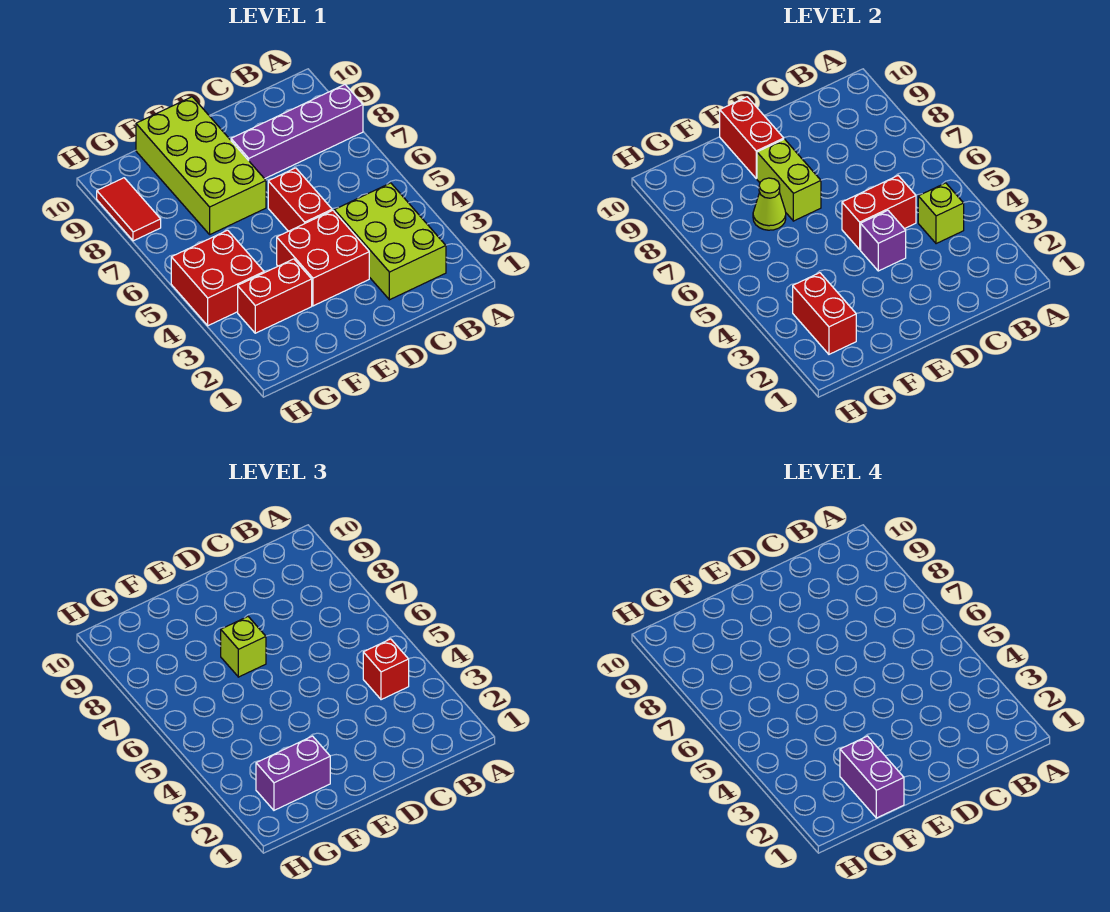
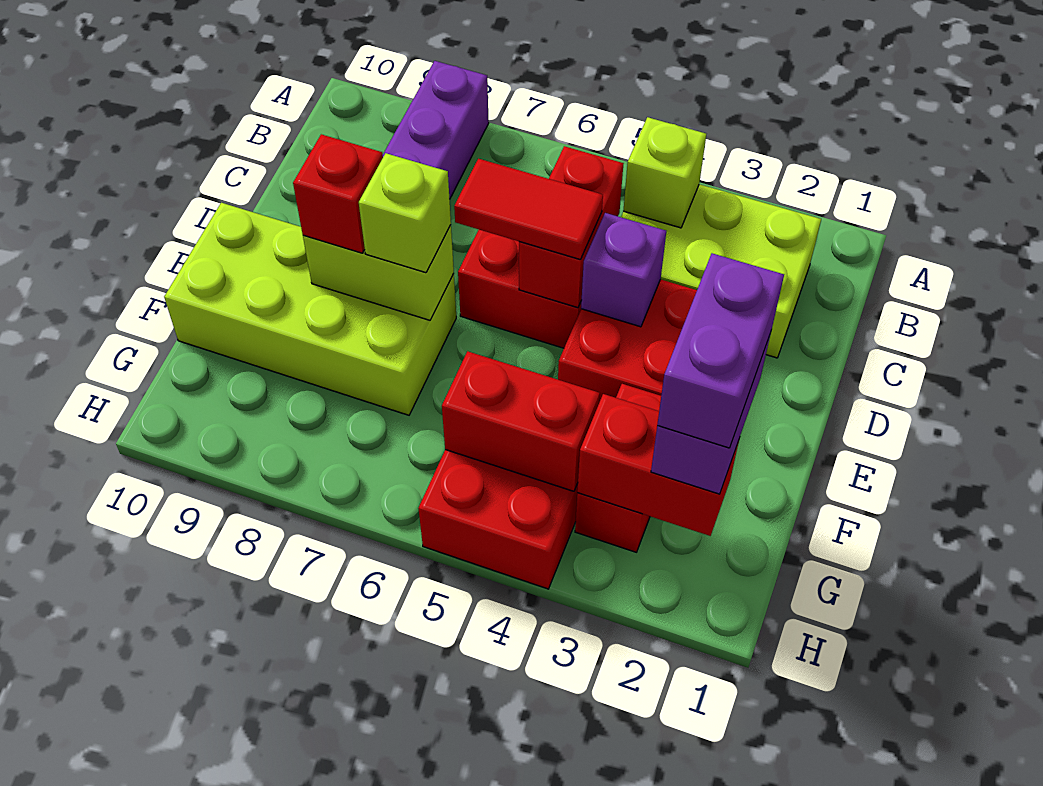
red 1x1 brick [363,639,409,700] -> red 1x1 brick moved to [293,134,383,253]
red 1x2 brick [720,97,784,178] -> red 1x2 brick moved to [442,351,600,491]
purple 1x2 brick [840,736,904,818] -> purple 1x2 brick turned to [657,253,784,448]
lime 1x1 cone [753,178,786,230] -> none
red 1x2 tile [97,178,161,241] -> red 1x2 tile moved to [454,159,603,260]

